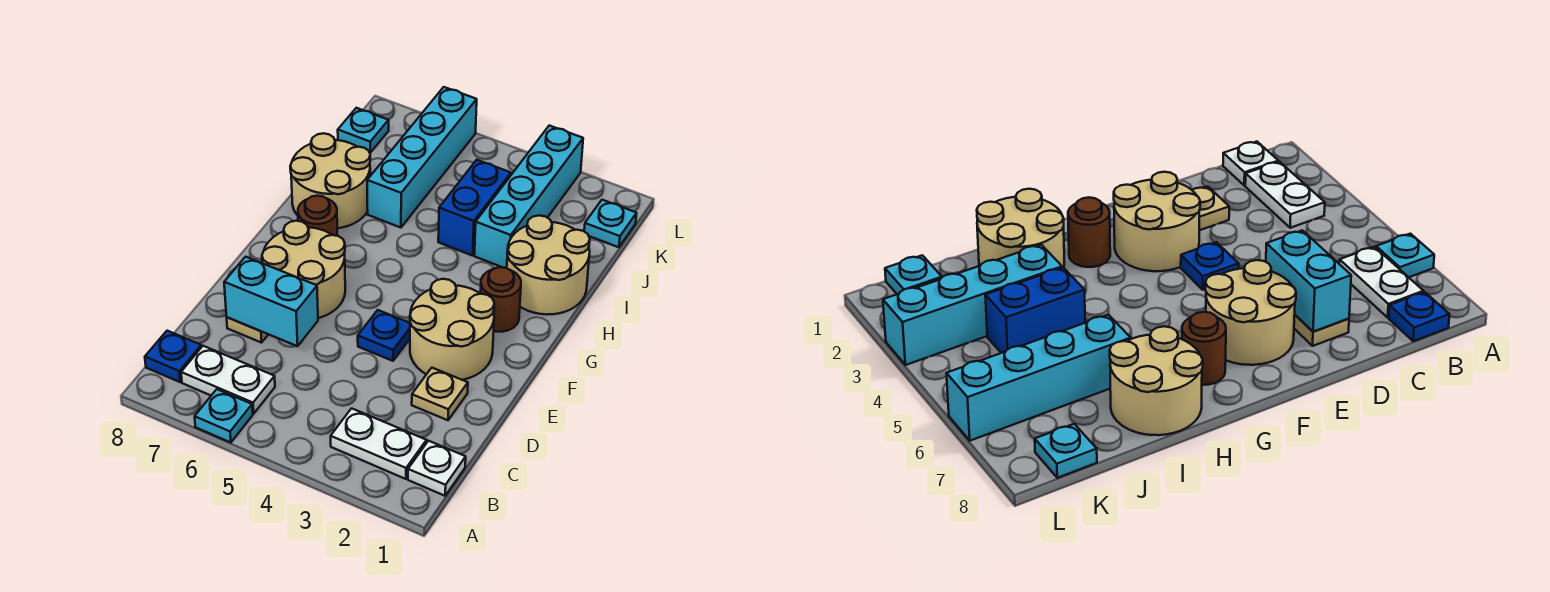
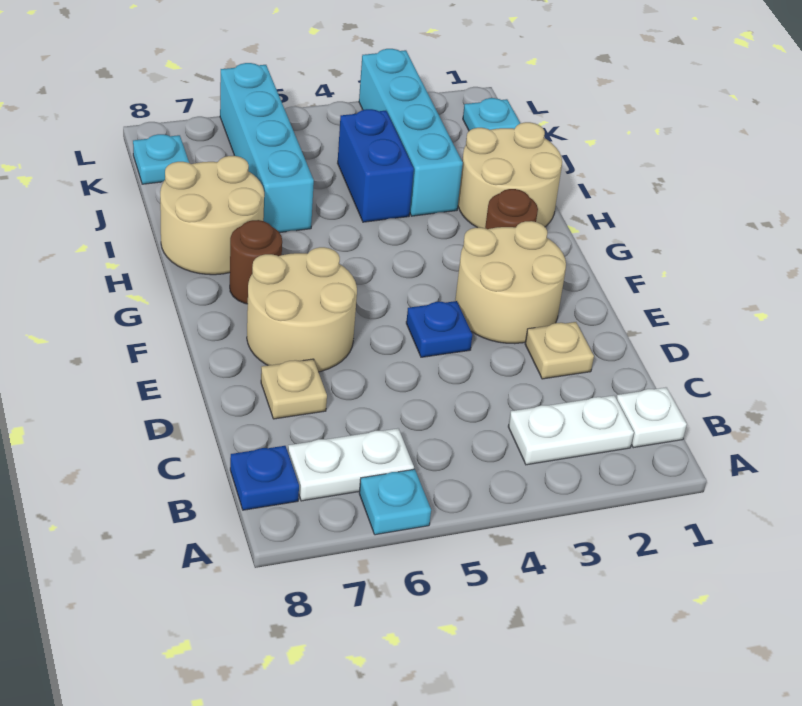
cyan 1x2 brick [224,257,318,346] -> none

